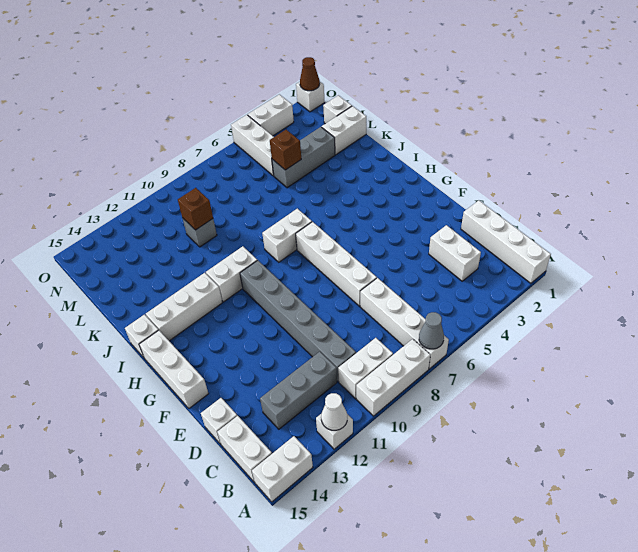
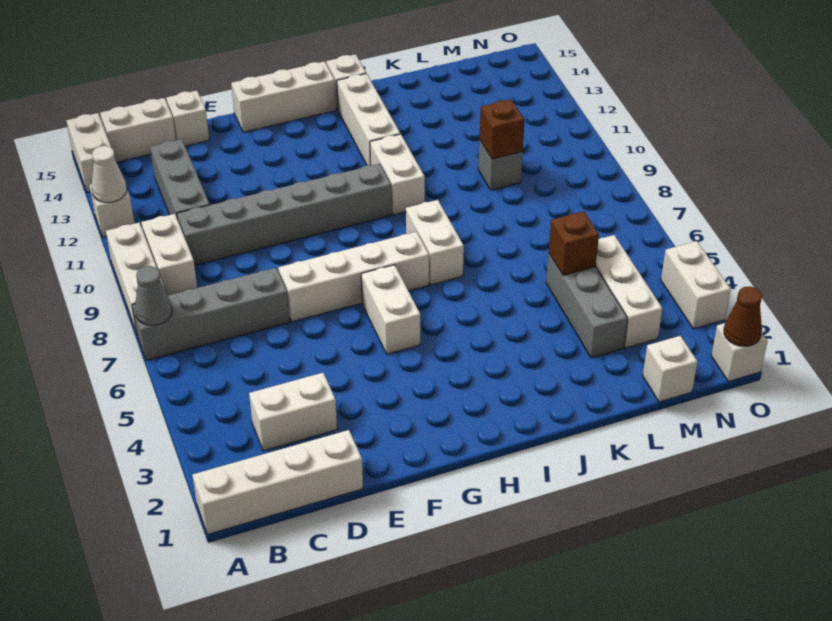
white 1x4 brick [360,278,449,369] -> grey 1x4 brick [132,268,290,360]
white 1x2 brick [322,106,366,155] -> white 1x2 brick moved to [361,265,420,354]
white 1x3 brick [231,115,274,176] -> white 1x3 brick turned to [596,235,662,348]

